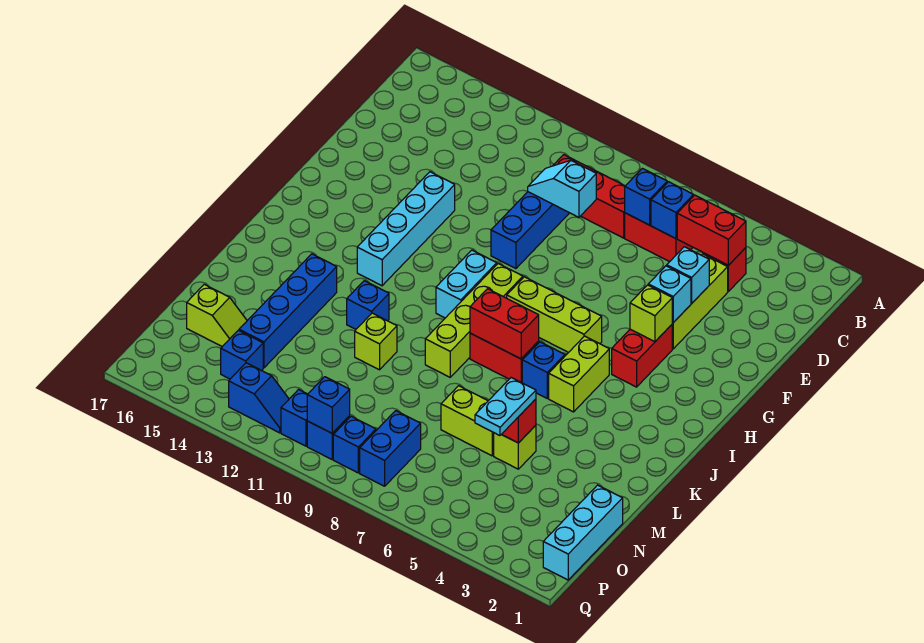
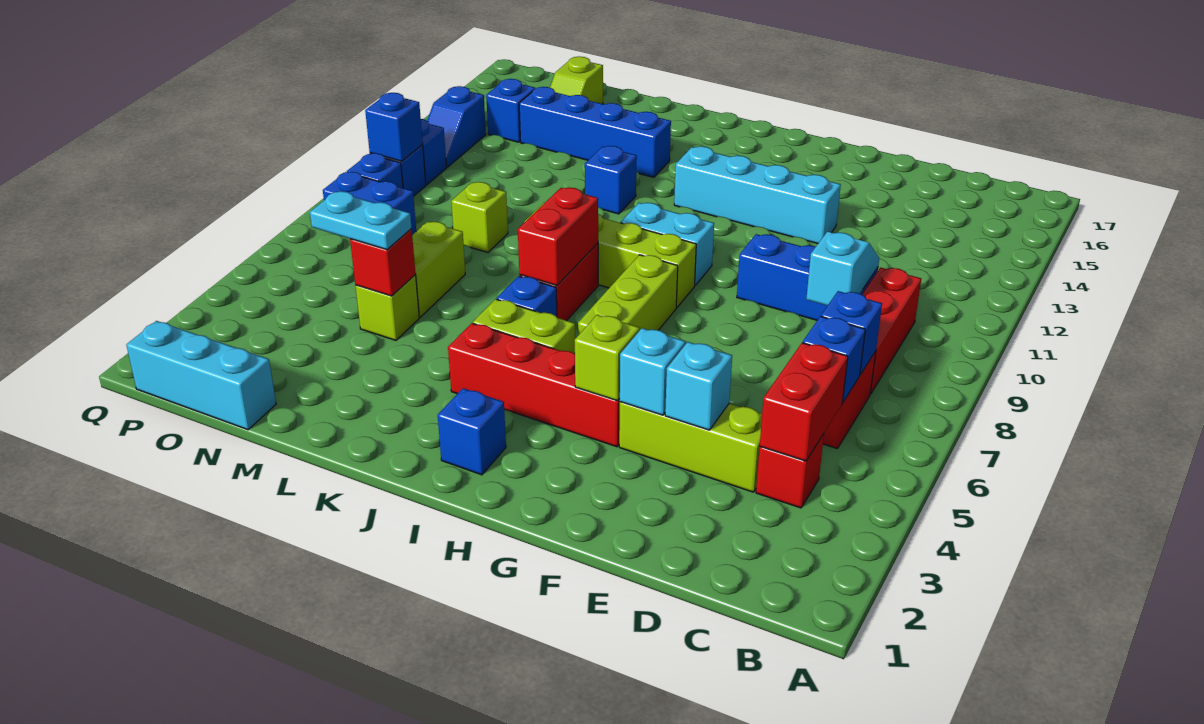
red 1x2 brick [612,325,672,387] -> red 1x4 brick [448,323,620,447]
none -> blue 1x1 brick [438,388,506,475]
lime 1x1 brick [355,313,397,370] -> lime 1x1 brick moved to [451,182,508,252]

